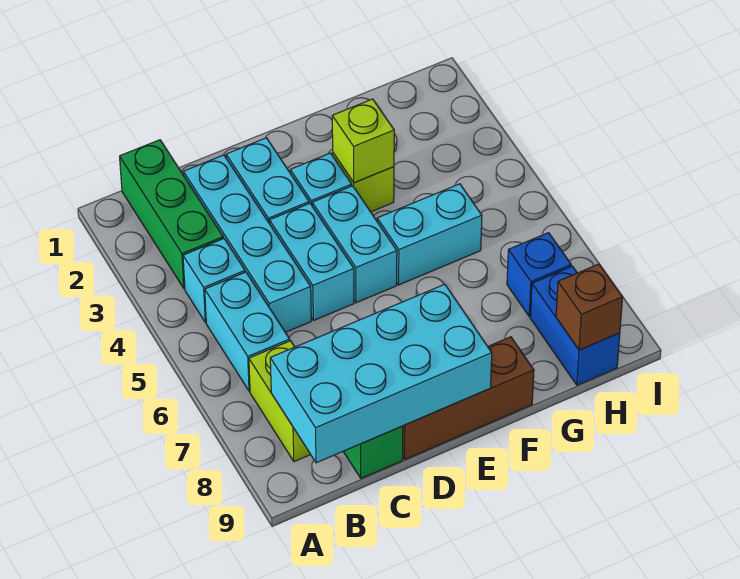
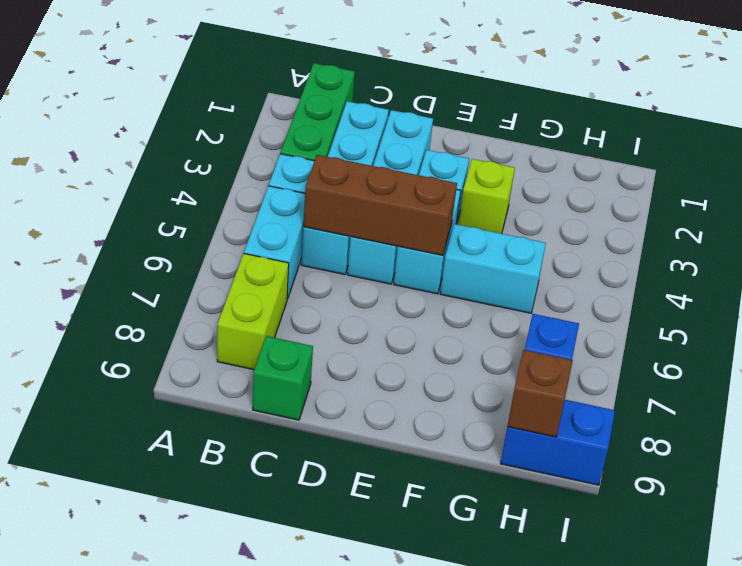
cyan 2x4 brick [270,284,492,463] -> none
brown 1x3 brick [403,337,534,459] -> brown 1x3 brick moved to [303,155,457,255]
lime 1x1 brick [332,99,394,183] -> none
blue 1x2 brick [530,266,620,385] -> blue 1x2 brick turned to [500,400,615,485]

